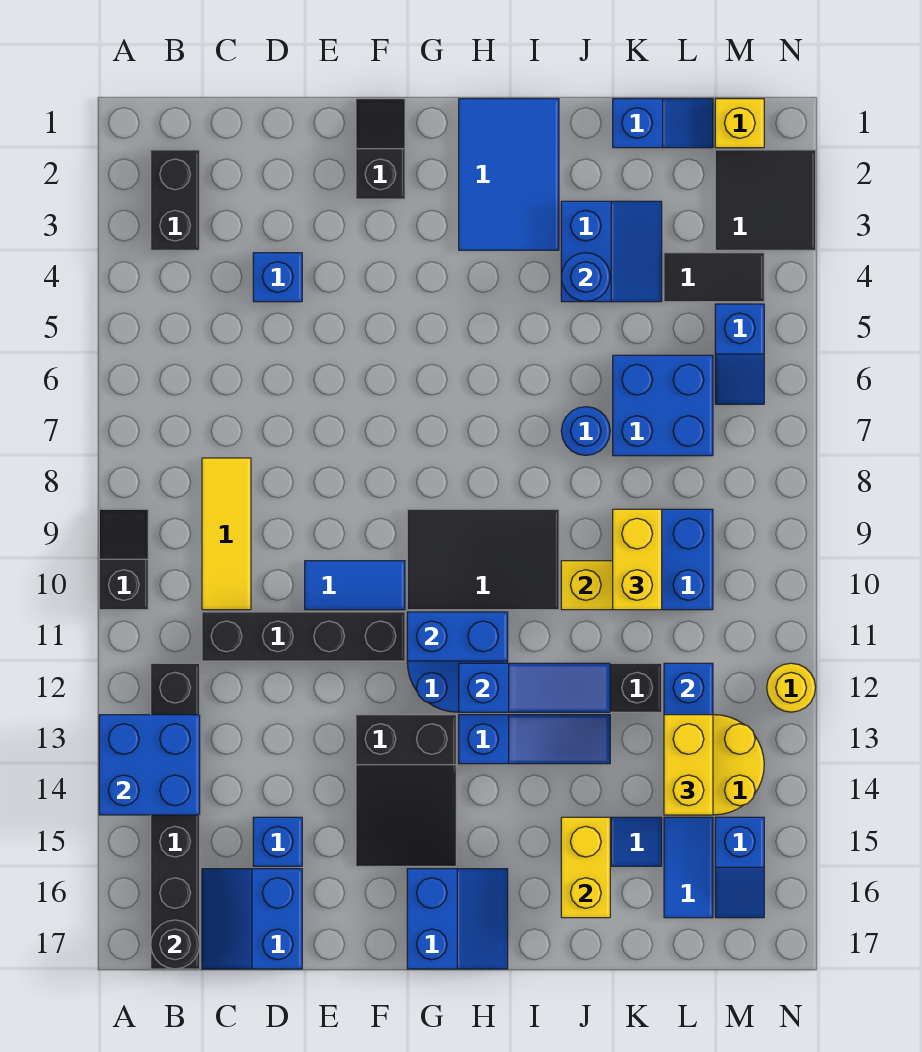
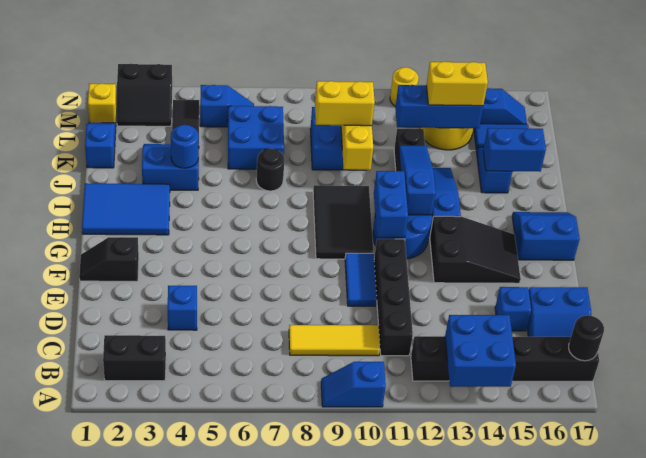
black 1x2 slope [99,509,148,610] -> blue 1x2 slope [321,362,386,407]
blue 1x1 round brick [561,407,610,455] -> black 1x1 round brick [256,149,284,191]
yellow 1x2 brick [561,817,610,918] -> blue 1x2 brick [483,128,546,172]
black 2x2 tile [715,150,816,250] -> black 2x2 slope [117,64,172,126]

